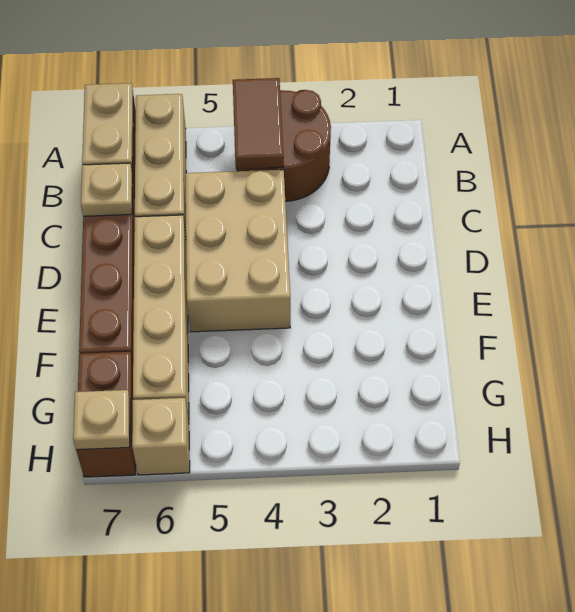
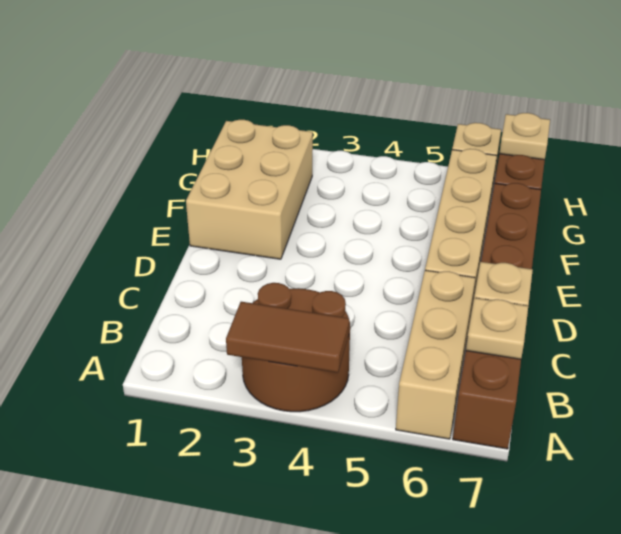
brown 1x2 tile [233,78,284,169] -> brown 1x2 tile turned to [226,302,349,373]
tan 1x2 plate [82,83,133,172] -> tan 1x1 plate [466,298,528,359]
tan 2x3 brick [185,170,290,332] -> tan 2x3 brick moved to [186,120,313,259]

